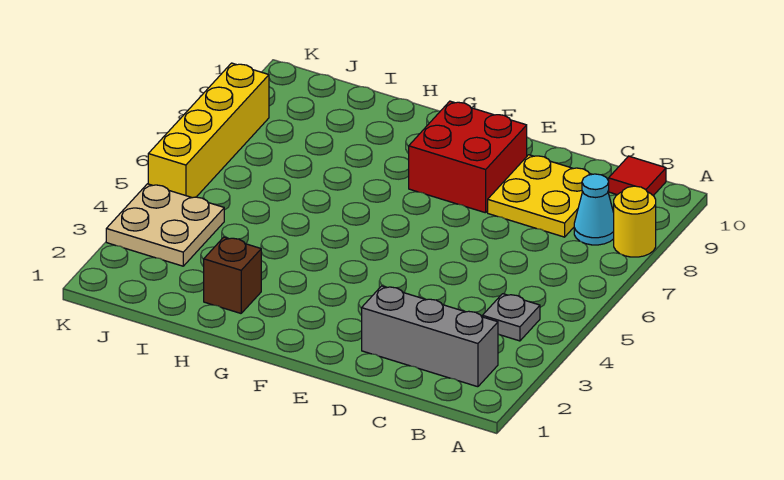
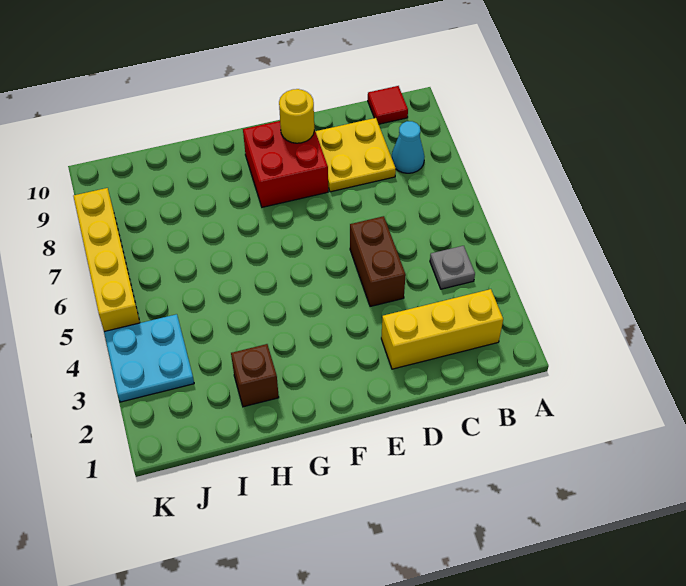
yellow 1x1 round brick [614,186,656,257] -> yellow 1x1 round brick moved to [279,89,314,143]
grey 1x3 brick [362,286,498,387] -> yellow 1x3 brick [381,289,503,369]
none -> brown 1x2 brick [350,216,406,307]
tan 2x2 plate [106,184,224,266] -> cyan 2x2 plate [104,314,194,402]

